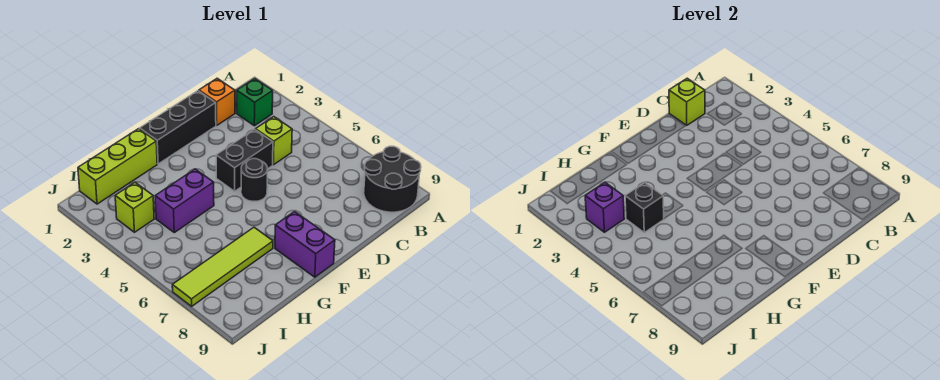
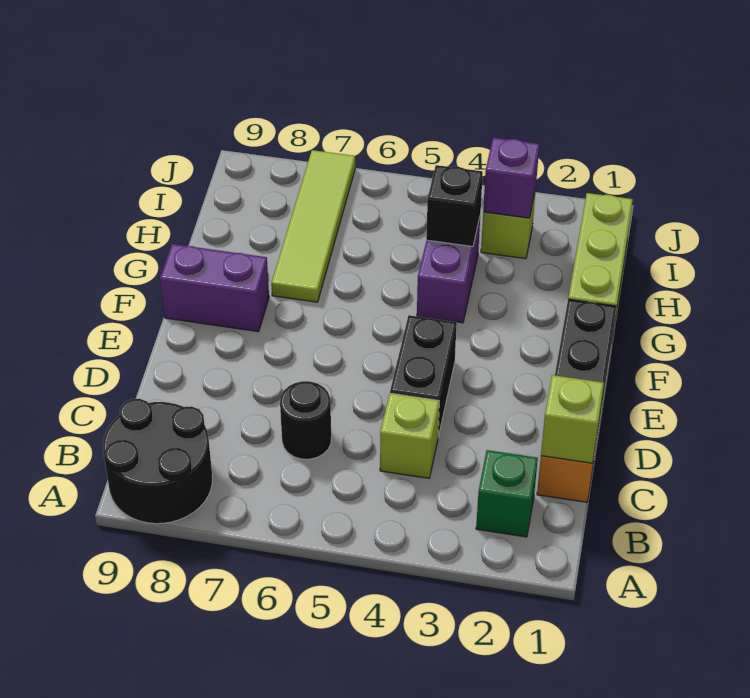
black 1x1 round brick [241,159,267,201] -> black 1x1 round brick moved to [280,381,331,459]

